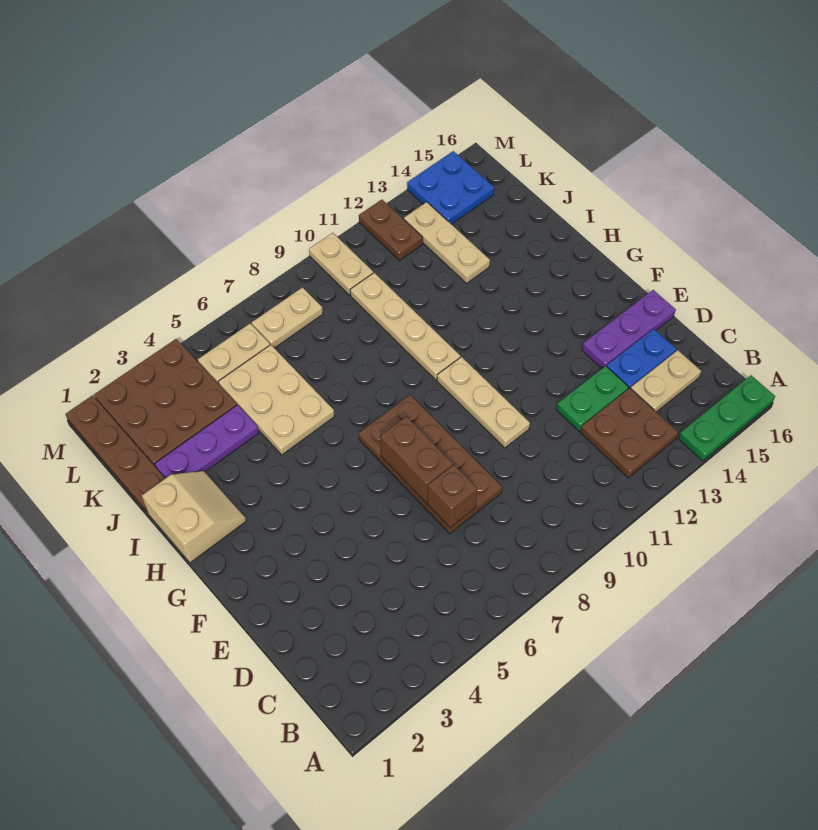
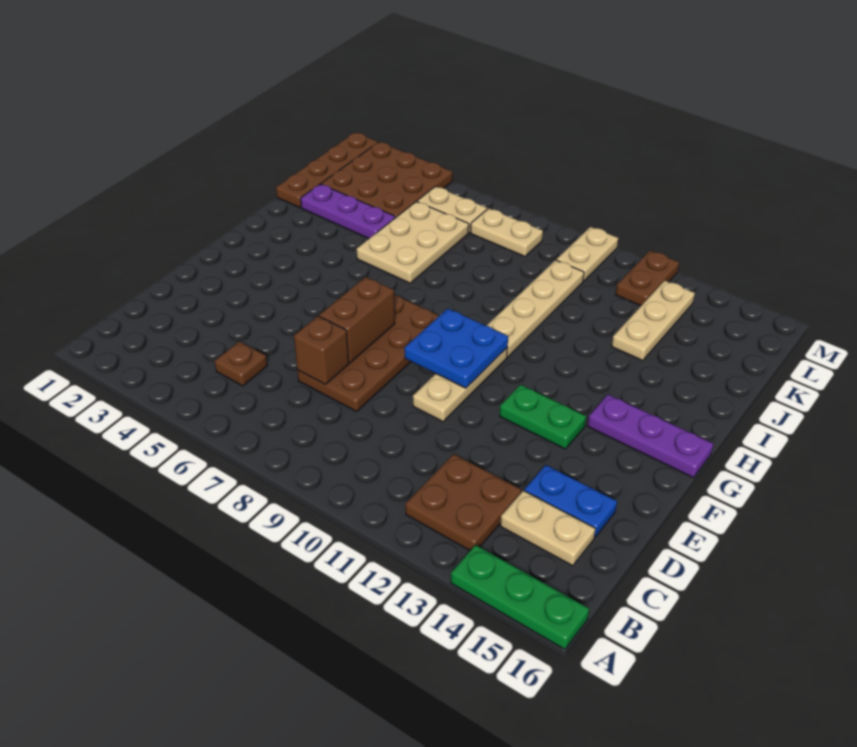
none -> brown 1x1 plate [215,341,267,386]
green 1x2 plate [557,366,629,431] -> green 1x2 plate moved to [500,385,586,449]
purple 1x3 plate [582,290,676,368] -> purple 1x3 plate moved to [588,395,713,478]
tan 2x2 slope [142,471,246,563] -> none
blue 2x2 plate [407,151,494,224] -> blue 2x2 plate moved to [405,308,508,388]

